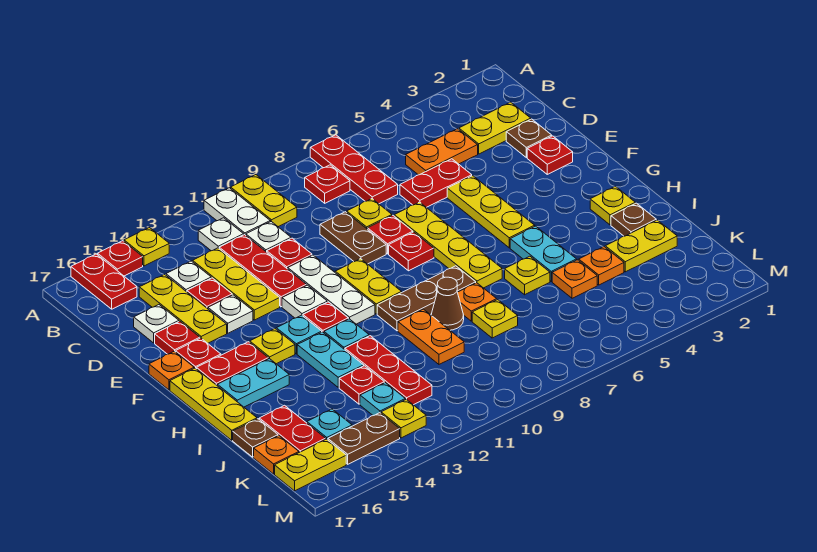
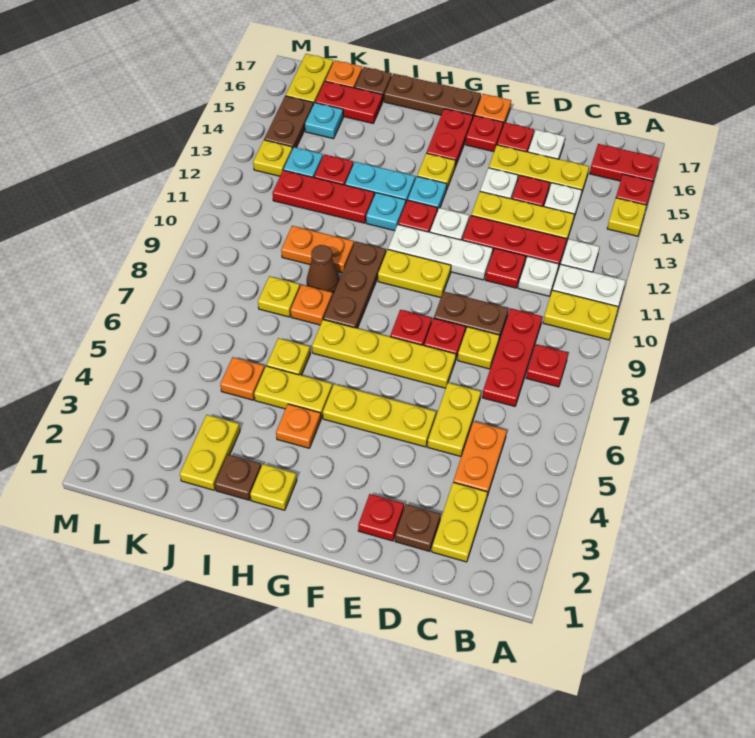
red 1x3 plate [310,135,398,204] -> red 1x3 plate turned to [482,308,542,406]
red 1x2 plate [400,159,472,207] -> yellow 1x2 plate [428,383,481,456]
yellow 1x3 plate [170,368,257,440] -> brown 1x3 plate [384,74,481,117]
cyan 1x2 plate [510,226,577,281] -> yellow 1x2 plate [254,366,332,418]
cyan 1x2 plate [217,359,289,407] -> none
orange 1x1 plate [579,247,624,285] -> orange 1x1 plate moved to [276,404,321,448]

